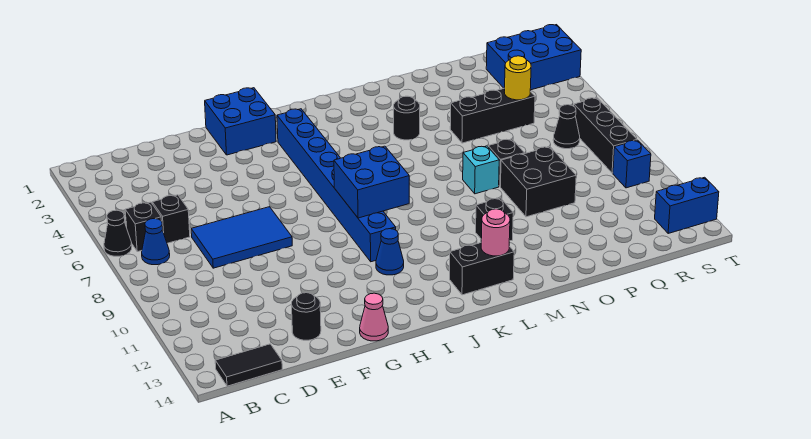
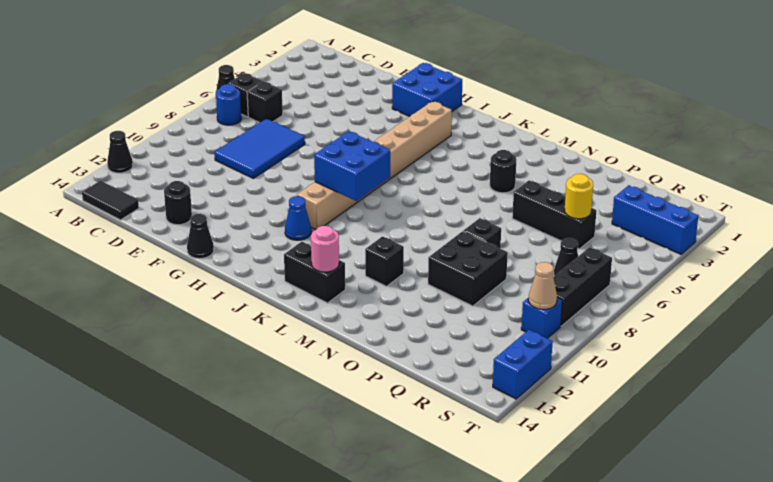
none -> black 1x1 cone [107,131,133,173]
blue 1x1 cone [142,219,170,265] -> blue 1x1 round brick [216,84,241,125]
blue 2x3 tile [191,207,292,268] -> blue 2x3 tile turned to [215,118,305,178]
pink 1x1 cone [360,293,388,341] -> black 1x1 cone [187,214,214,259]
blue 1x8 brick [277,109,396,262] -> tan 1x8 brick [297,101,452,230]
cyan 1x1 brick [463,146,499,194] -> none
blue 2x3 brick [486,25,581,90] -> blue 1x3 brick [612,185,698,254]
none -> tan 1x1 cone [528,262,557,309]
blue 1x2 brick [655,177,719,234] -> blue 1x2 brick turned to [493,330,553,399]

